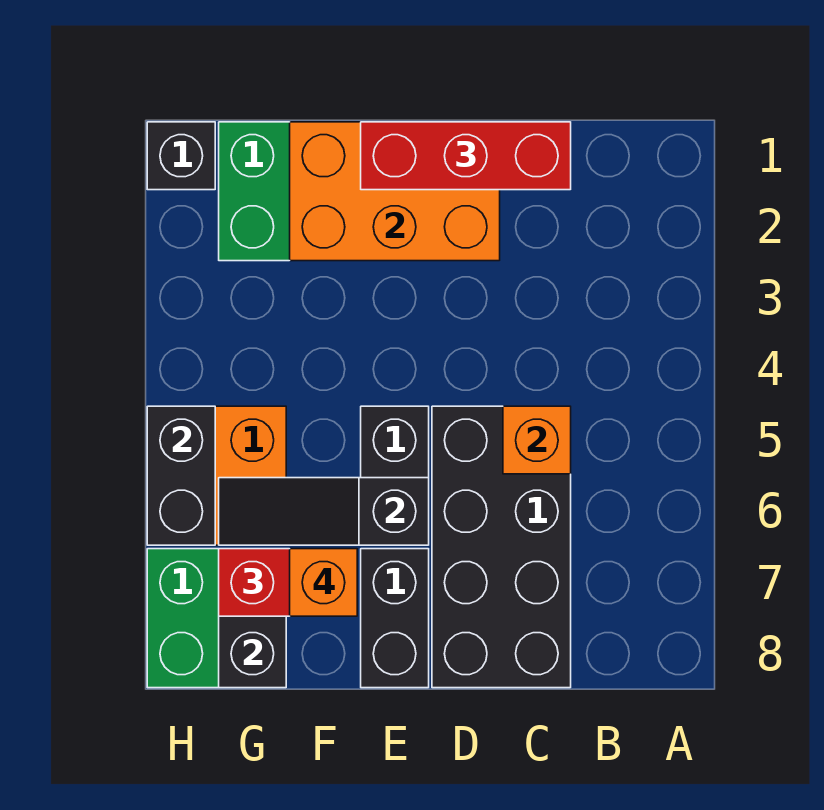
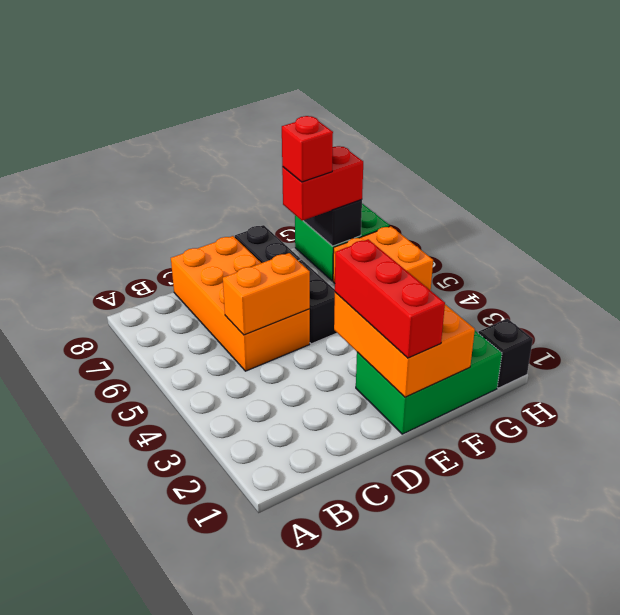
red 1x3 brick [361,122,571,190] -> red 1x3 brick turned to [335,239,445,358]
black 2x4 brick [432,406,571,688] -> orange 2x4 brick [171,236,310,371]
orange 1x1 brick [503,406,571,474] -> orange 1x2 brick [223,253,310,335]
orange 2x3 brick [290,122,500,261] -> orange 2x3 brick turned to [334,292,475,397]
black 1x3 slope [219,478,429,545] -> none
orange 1x1 brick [290,549,357,616] -> red 1x1 brick [282,116,333,182]
black 1x2 brick [147,406,215,545] -> none

